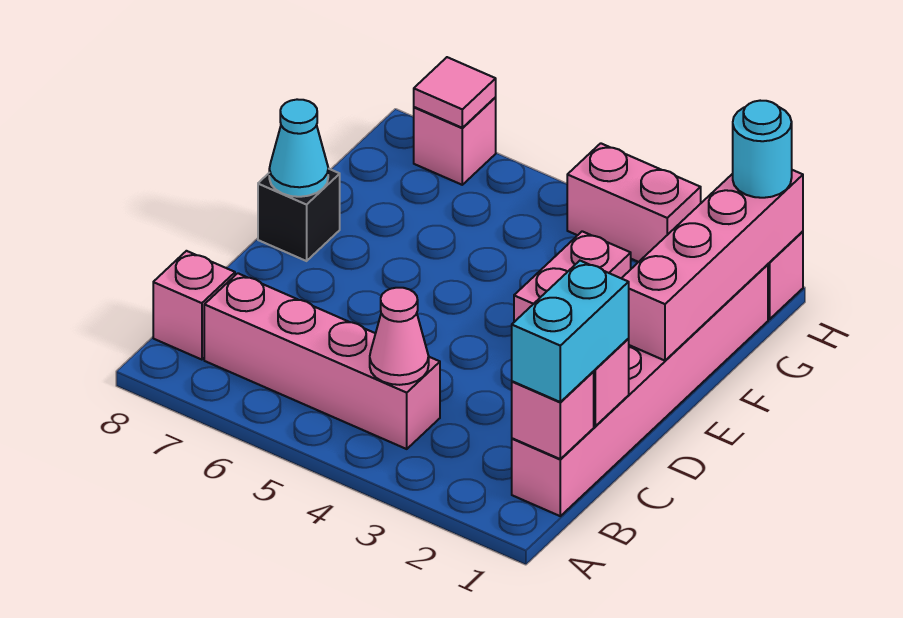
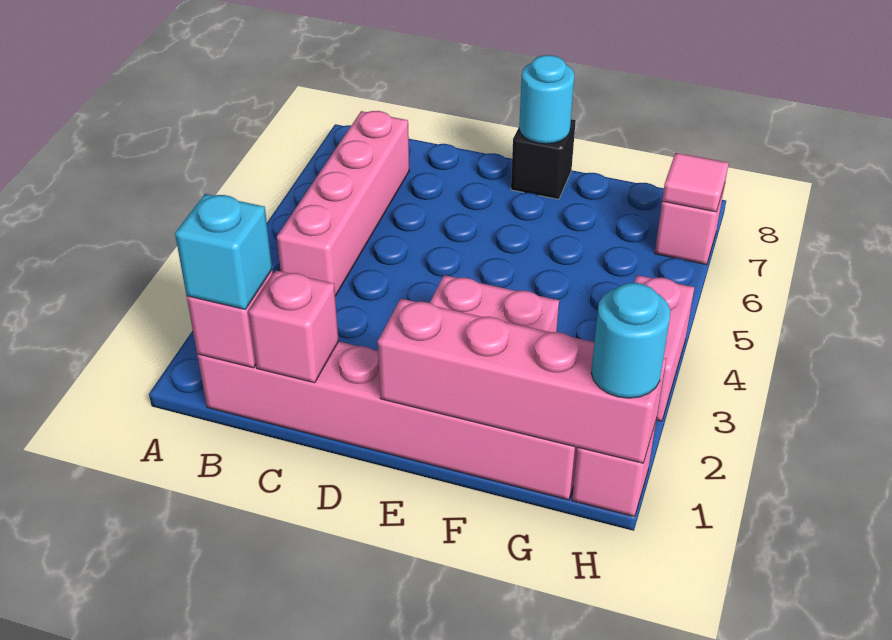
cyan 1x2 brick [512,261,629,402] -> cyan 1x1 brick [175,194,272,309]
pink 1x1 cone [370,288,429,385] -> none
pink 1x1 brick [153,251,235,360] -> none
cyan 1x1 cone [269,99,328,197] -> cyan 1x1 round brick [519,55,574,144]

